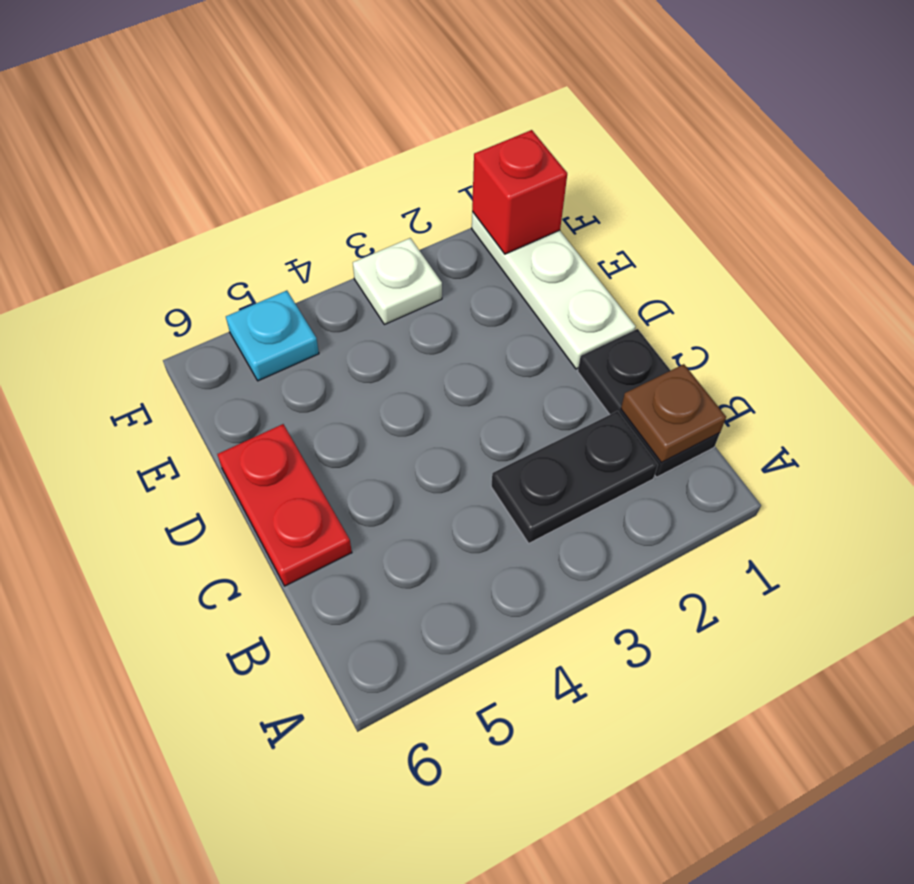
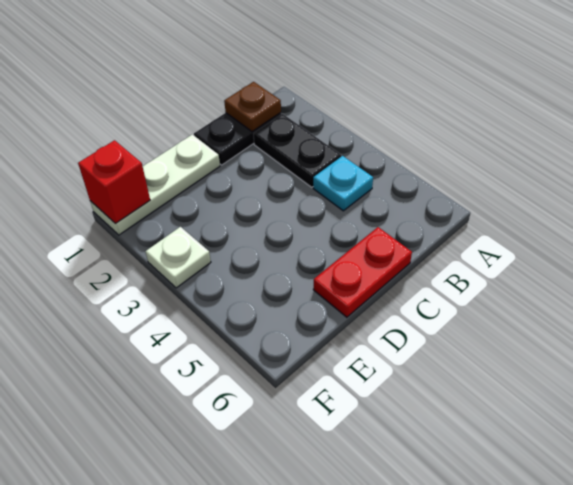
cyan 1x1 plate [226,291,319,381] -> cyan 1x1 plate moved to [313,156,373,211]

